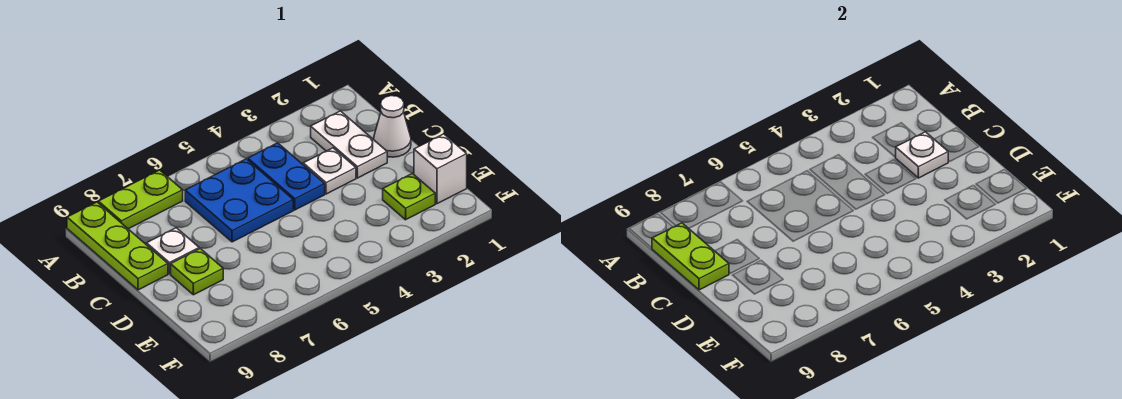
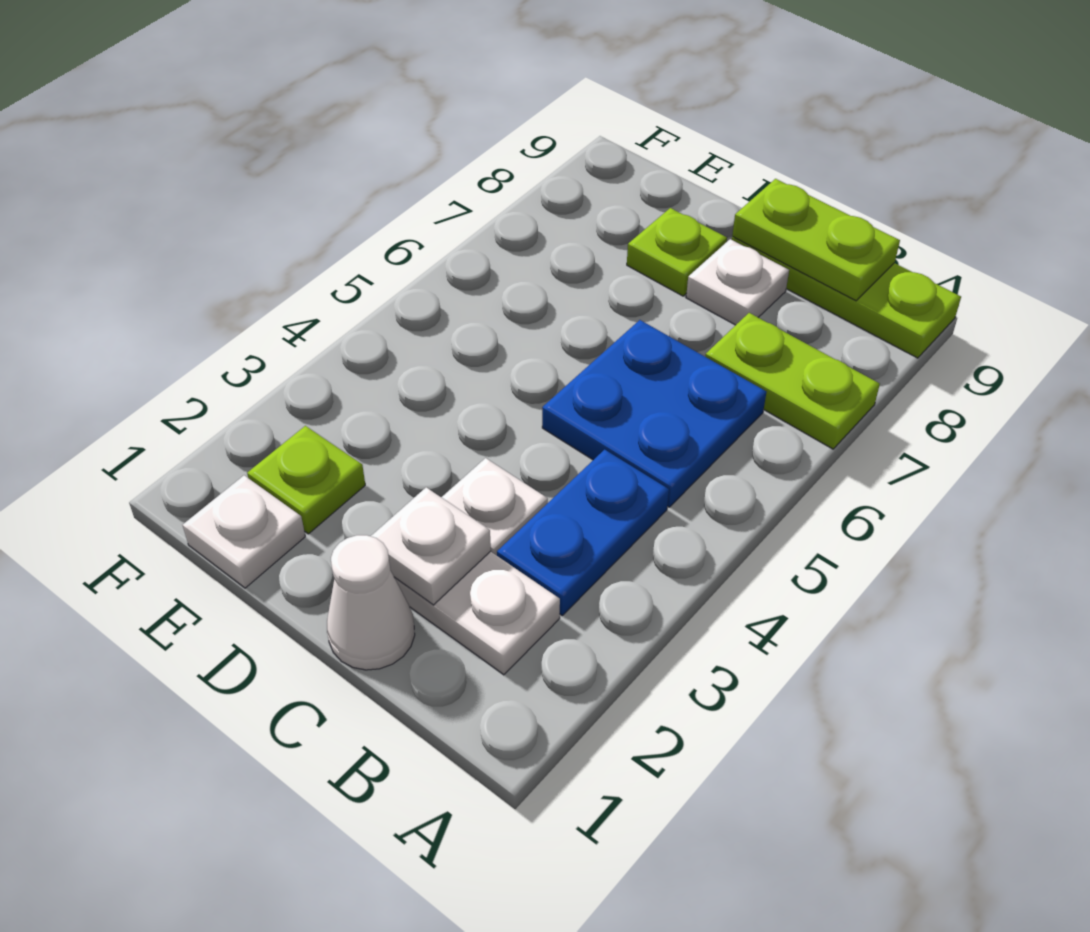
lime 1x2 plate [98,170,183,229] -> lime 1x2 plate turned to [705,313,880,449]
blue 1x2 plate [248,143,325,210] -> blue 1x2 plate turned to [497,450,669,615]
white 1x1 brick [414,134,467,204] -> white 1x1 plate [183,475,305,588]

